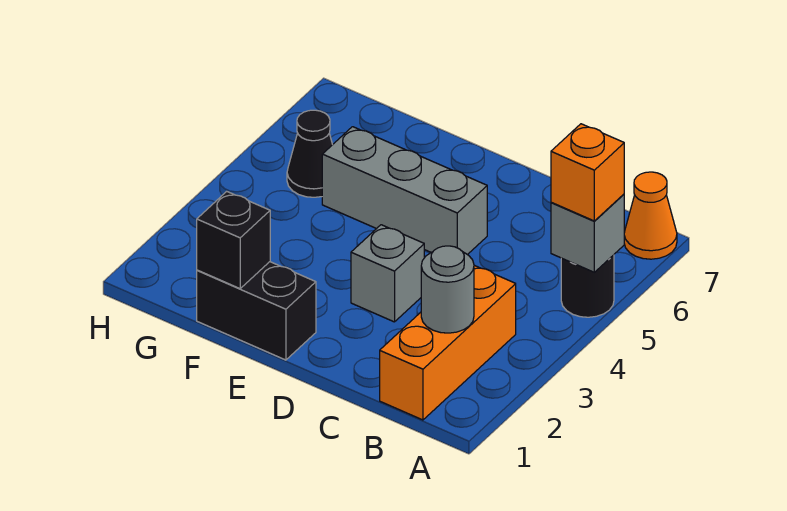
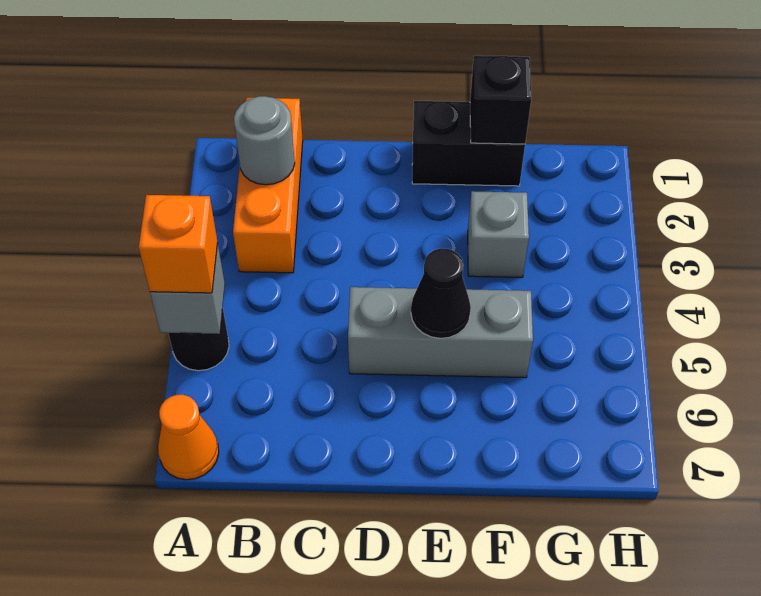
grey 1x1 brick [351,225,424,322] -> grey 1x1 brick moved to [468,191,529,277]
black 1x1 cone [287,110,332,197] -> black 1x1 cone moved to [411,248,471,338]

